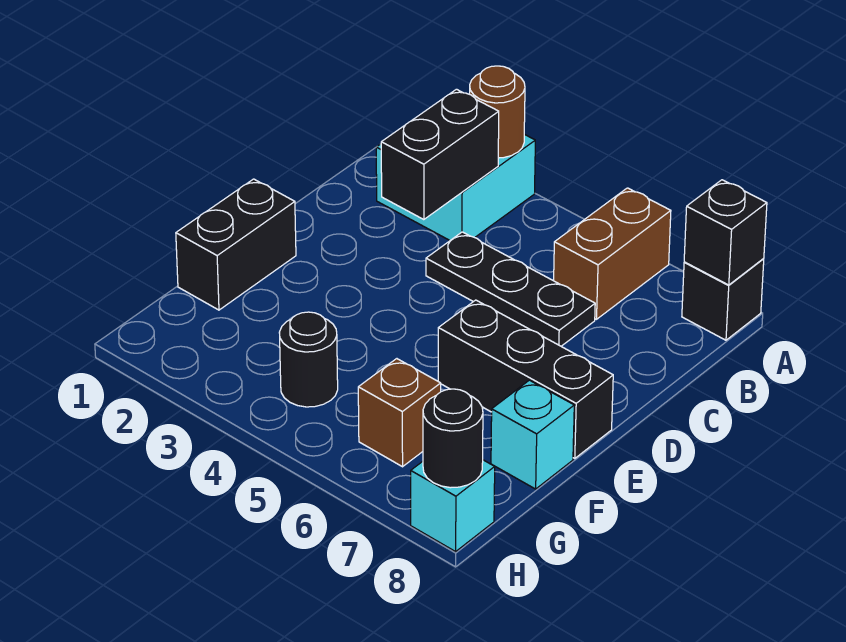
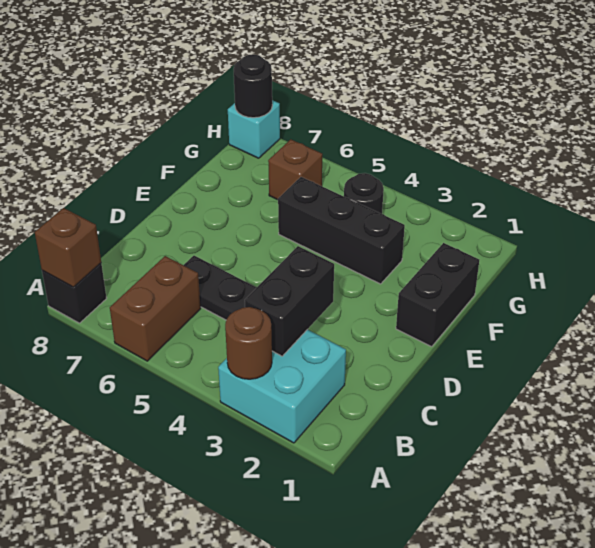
black 1x1 brick [684,180,767,285] -> brown 1x1 brick [35,208,101,287]
black 1x3 brick [438,300,613,458] -> black 1x3 brick moved to [278,177,405,284]
cyan 1x1 brick [491,380,574,489] -> none

